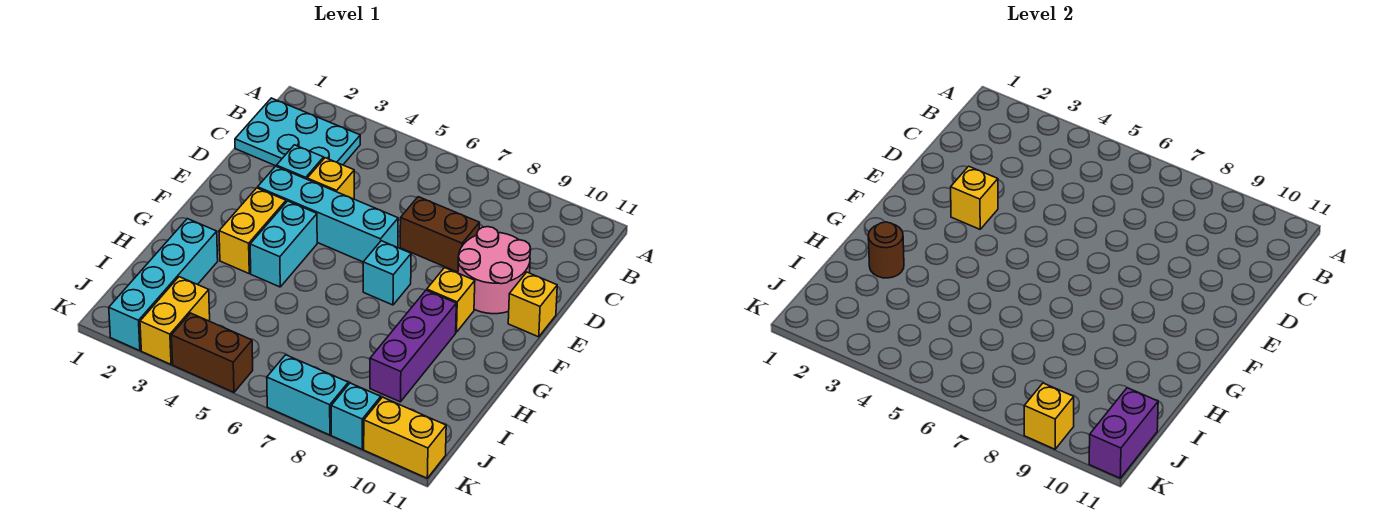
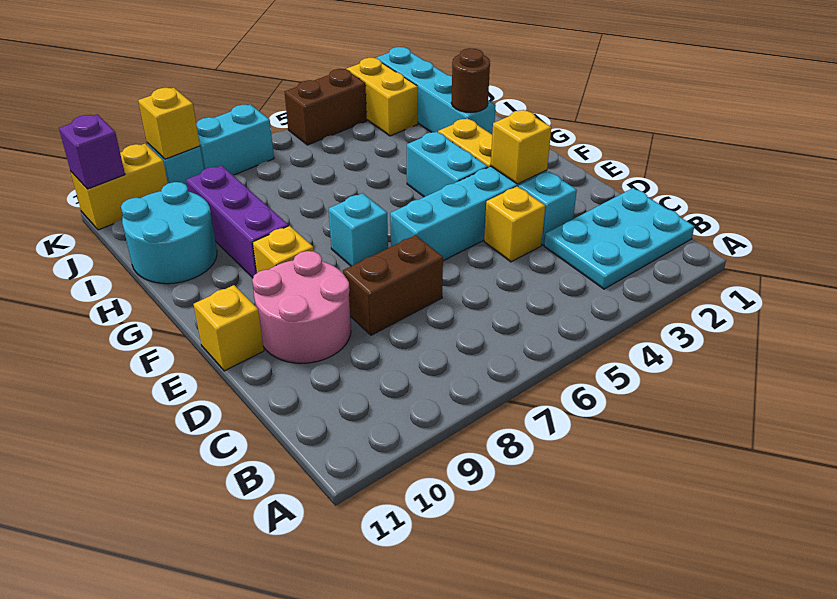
none -> cyan 2x2 round brick [121,182,217,284]
purple 1x2 brick [1089,388,1158,478] -> purple 1x1 brick [59,114,125,189]

